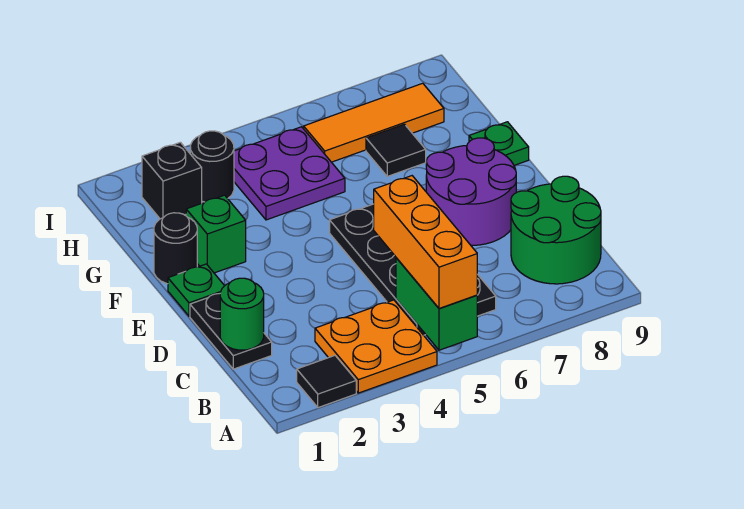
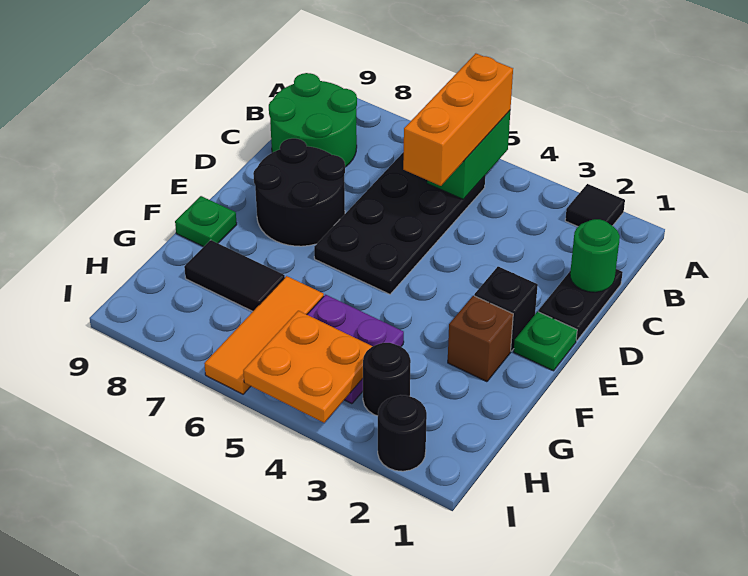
orange 2x2 plate [315,300,437,393] -> orange 2x2 plate moved to [243,311,372,423]
purple 2x2 round brick [426,138,516,245] -> black 2x2 round brick [253,138,345,246]
black 1x1 round brick [154,213,197,284] -> black 1x1 round brick moved to [378,395,427,471]
green 1x1 brick [186,195,246,273] -> brown 1x1 brick [448,296,513,382]
black 1x1 tile [366,124,426,176] -> black 1x2 tile [184,240,285,311]
black 1x1 brick [142,142,202,219] -> black 1x1 brick moved to [474,267,538,351]
orange 1x3 tile [304,83,444,162] -> orange 1x3 tile turned to [204,276,324,394]

